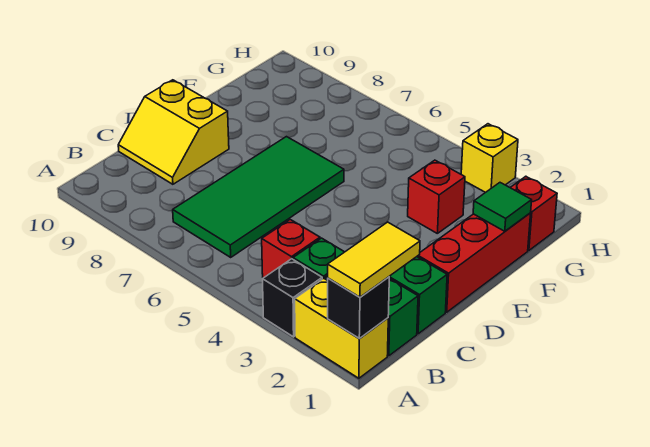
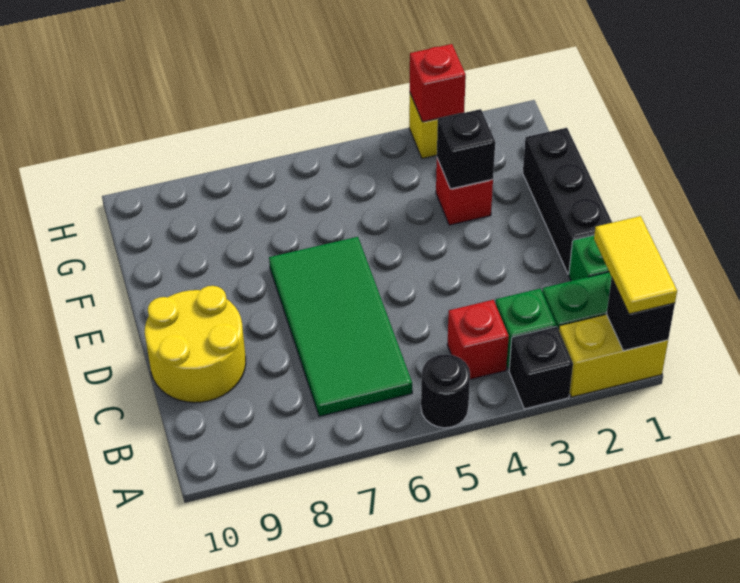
none -> black 1x1 round brick [421,354,470,428]
yellow 2x2 slope [118,80,229,184] -> yellow 2x2 round brick [145,286,246,403]
red 1x3 brick [417,213,531,312] -> black 1x3 brick [523,128,612,274]
green 1x1 tile [473,183,532,231] -> none
none -> black 1x1 brick [437,109,495,189]
red 1x1 brick [510,176,557,250] -> red 1x1 brick moved to [410,44,466,122]

